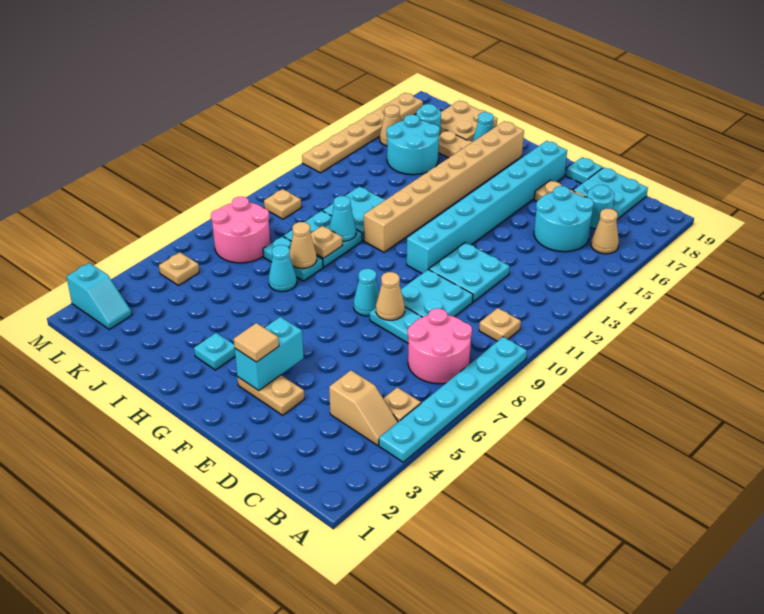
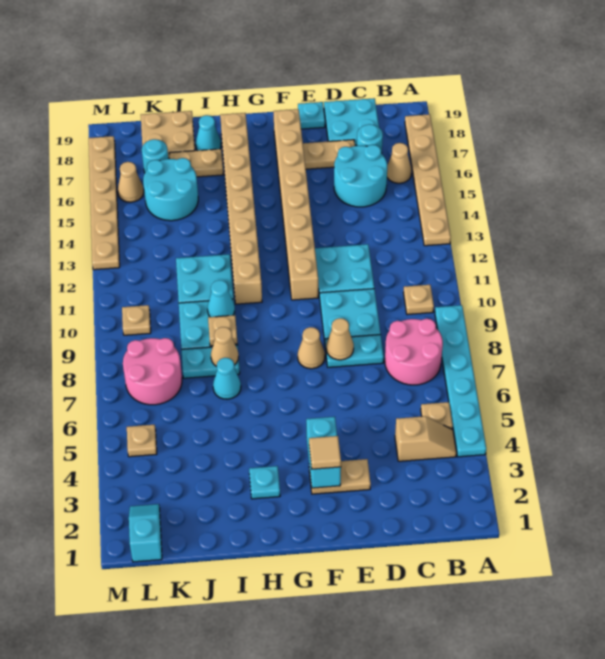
none -> tan 1x6 plate [405,114,451,246]
cyan 1x1 cone [354,269,379,316] -> tan 1x1 cone [298,327,325,369]
cyan 1x8 brick [407,141,567,273] -> tan 1x8 brick [274,109,318,300]
cyan 1x2 slope [67,263,132,329] -> cyan 1x2 slope turned to [129,504,162,562]

